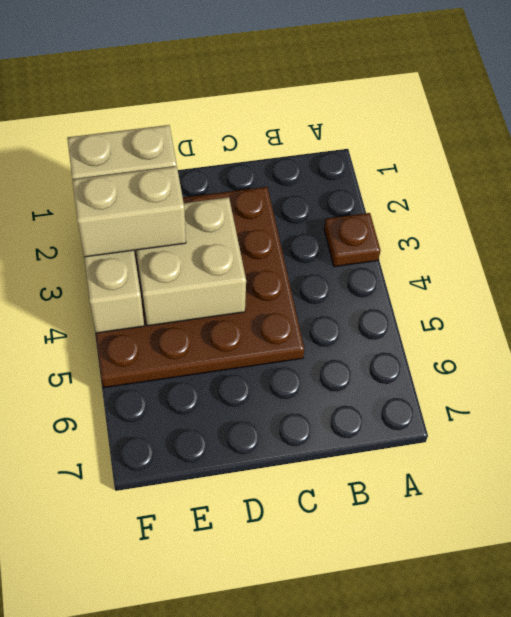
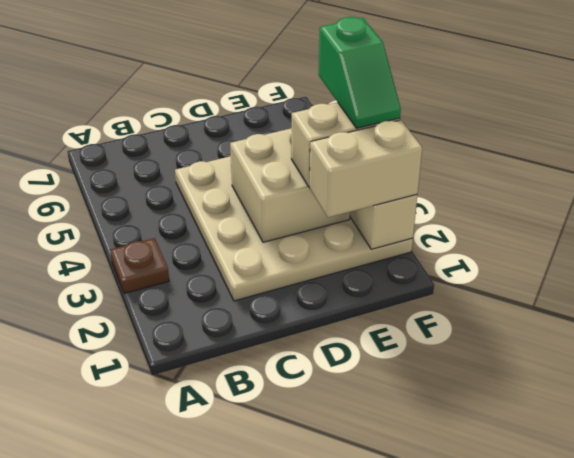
brown 4x4 plate [96,187,304,388] -> tan 4x4 plate [175,156,413,301]
none -> green 1x2 slope [319,17,401,128]

